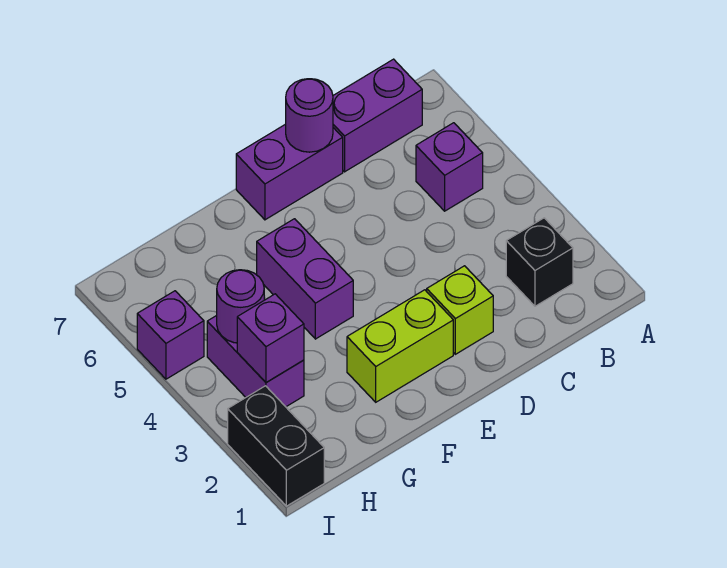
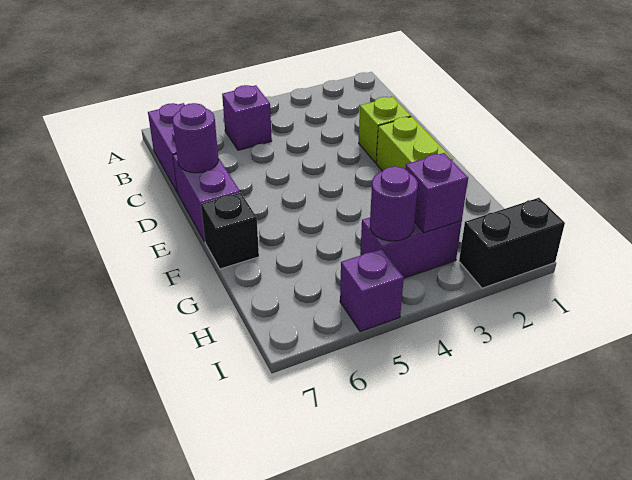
black 1x1 brick [506,218,573,306] -> black 1x1 brick moved to [201,193,259,269]
purple 1x2 brick [257,219,353,339] -> none

